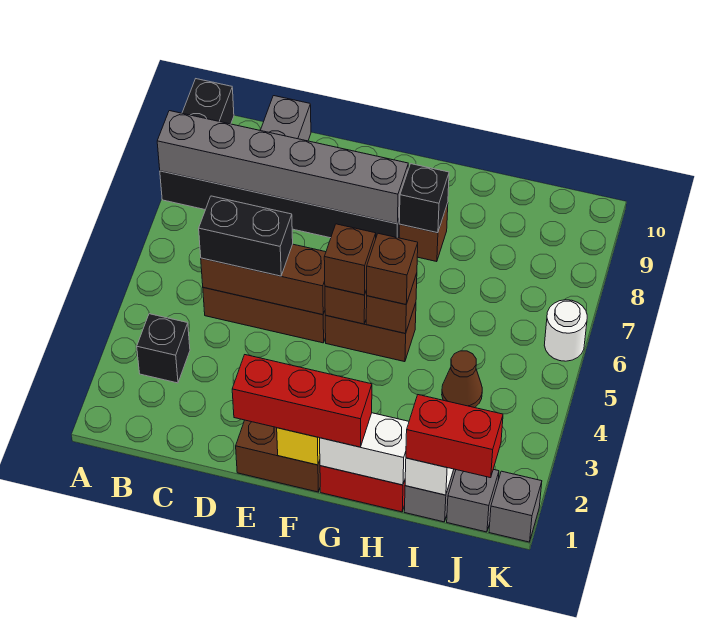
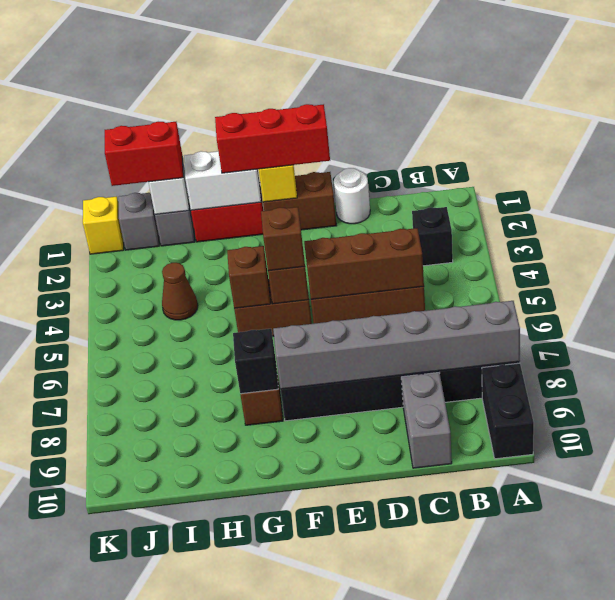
black 1x2 brick [199,196,293,276] -> none
brown 1x1 brick [367,233,418,304] -> none
grey 1x1 brick [489,471,542,542] -> yellow 1x1 brick [83,196,124,254]
white 1x1 round brick [544,300,587,361] -> white 1x1 round brick moved to [334,168,370,224]

